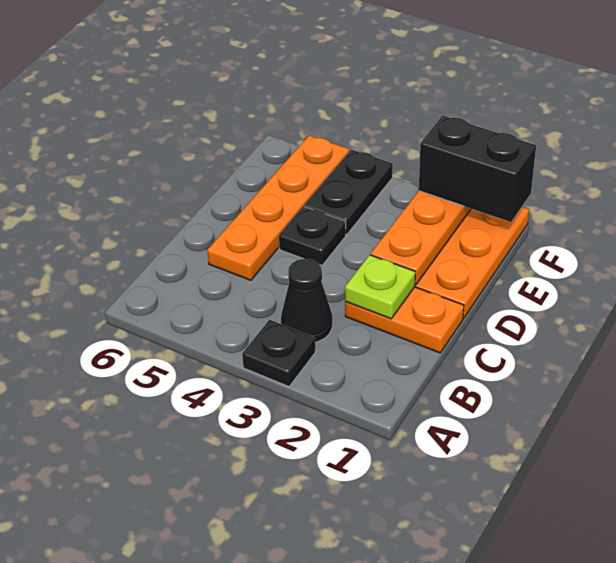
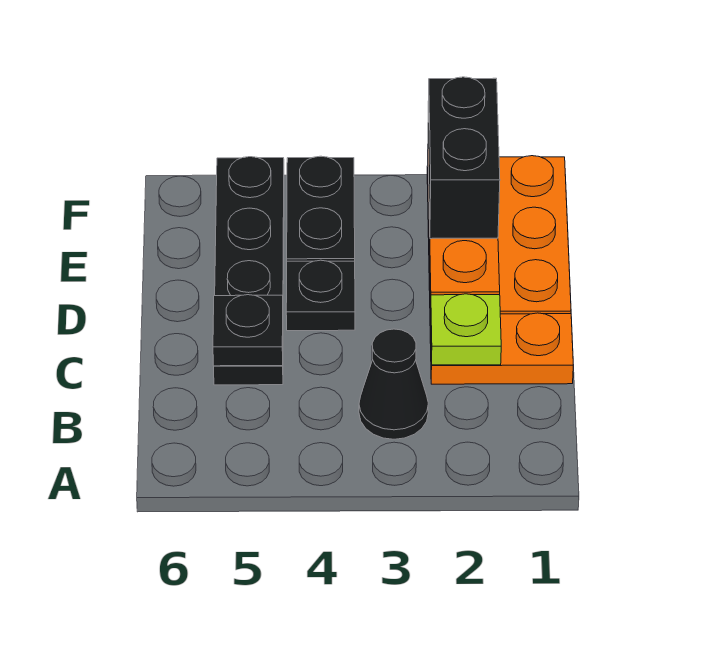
black 1x1 plate [242,320,315,387] -> black 1x1 plate moved to [213,295,283,366]
orange 1x4 plate [207,135,349,280] -> black 1x4 plate [214,157,284,385]
black 1x2 brick [419,116,536,222] -> black 1x2 brick turned to [428,77,500,239]

